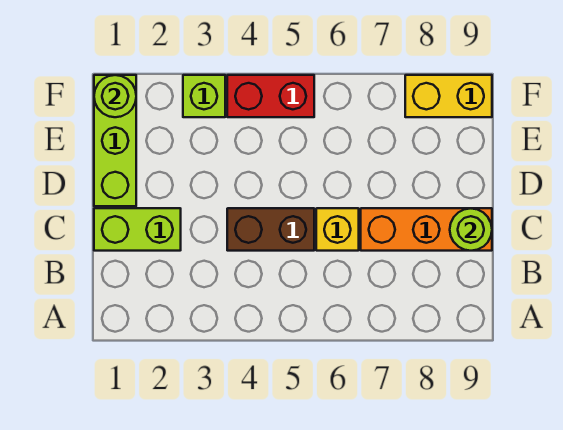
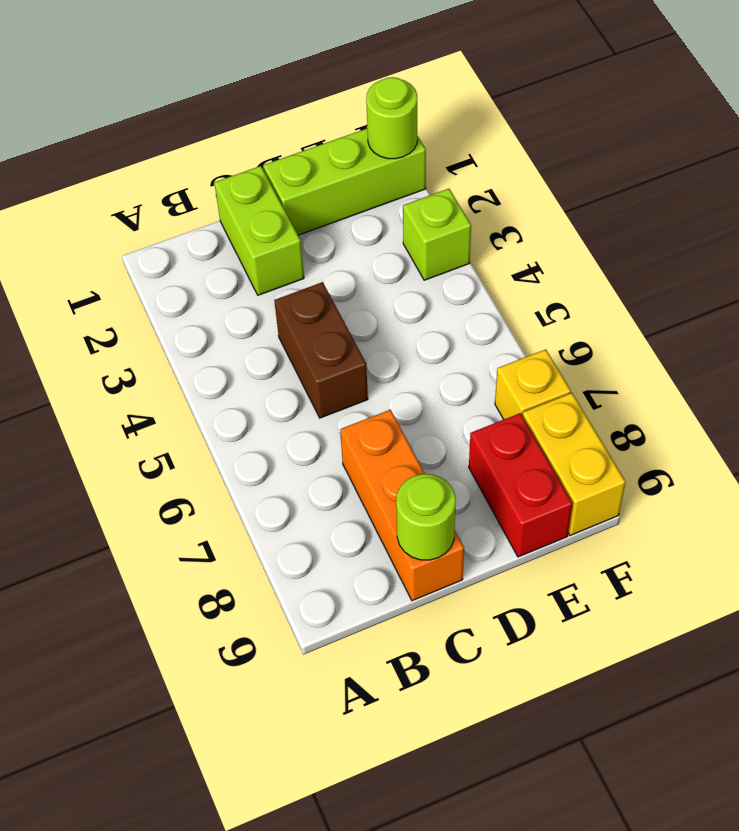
yellow 1x1 brick [316,208,359,251] -> yellow 1x1 brick moved to [495,349,571,419]
red 1x2 brick [227,75,314,117] -> red 1x2 brick moved to [469,413,572,557]

